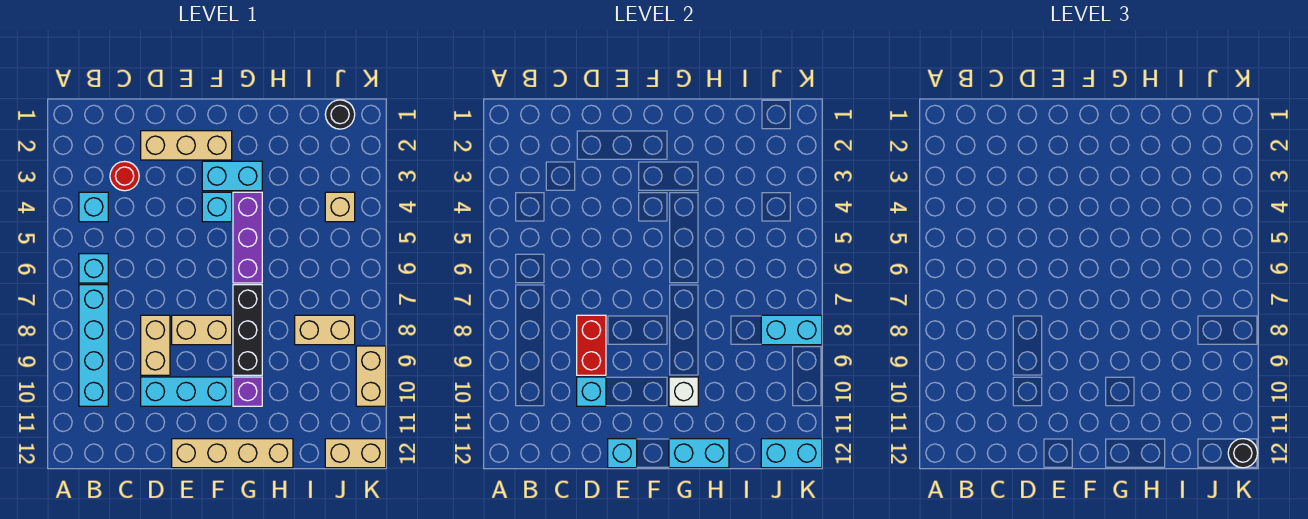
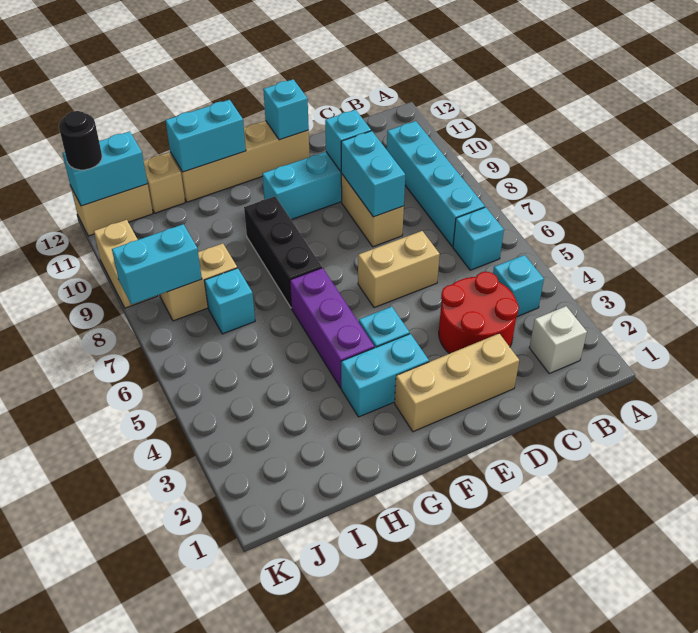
red 1x1 round brick [110,161,139,191] -> red 2x2 round brick [439,272,519,354]
red 1x2 brick [577,315,606,375] -> cyan 1x2 brick [341,131,405,217]
tan 1x2 brick [172,315,232,345] -> tan 1x2 brick moved to [358,231,440,308]
purple 1x1 brick [233,377,262,406] -> none
white 1x1 brick [669,377,698,406] -> white 1x1 brick moved to [529,306,587,373]
none -> cyan 1x1 brick [204,268,255,334]
black 1x1 round brick [325,100,355,129] -> none
tan 1x1 brick [325,192,355,222] -> tan 1x1 brick moved to [144,153,185,213]

